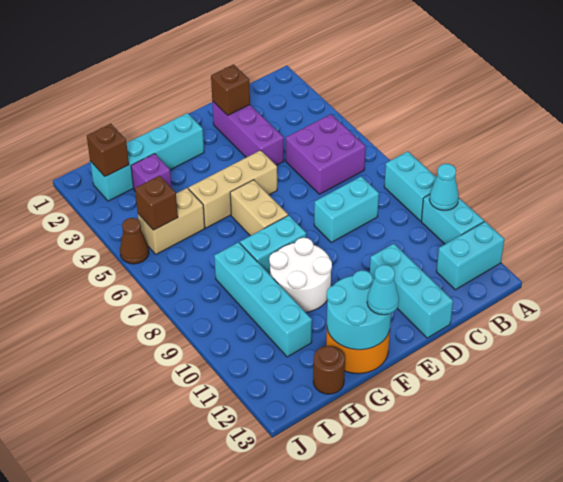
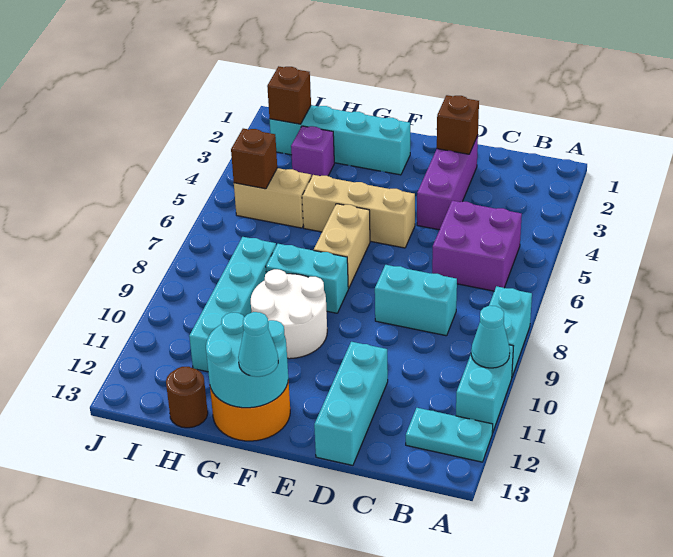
cyan 1x2 brick [436,222,504,290] -> cyan 1x2 plate [406,408,493,462]
brown 1x1 cone [120,218,149,264] -> none

